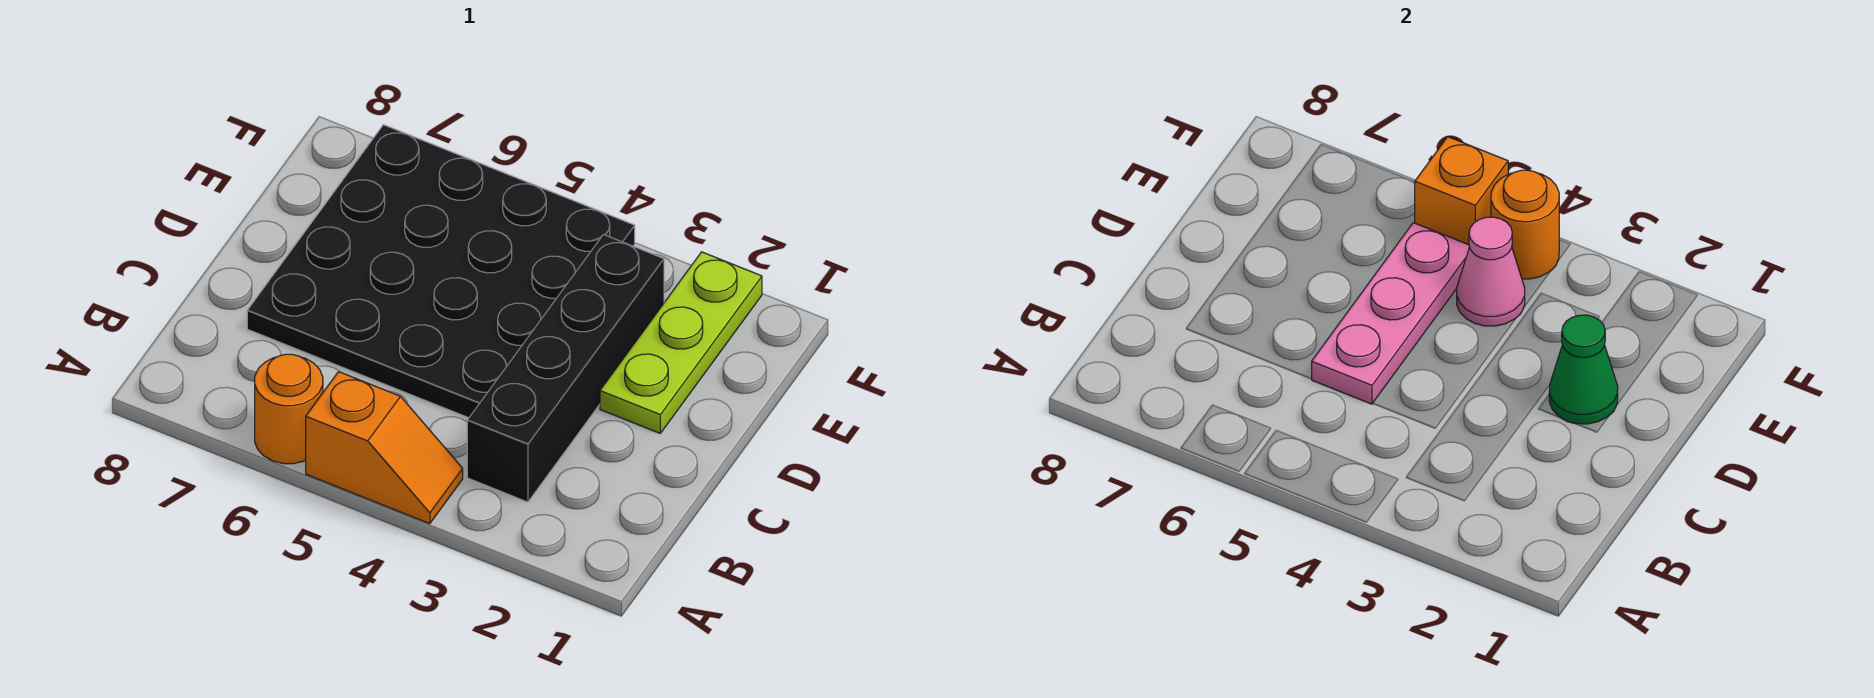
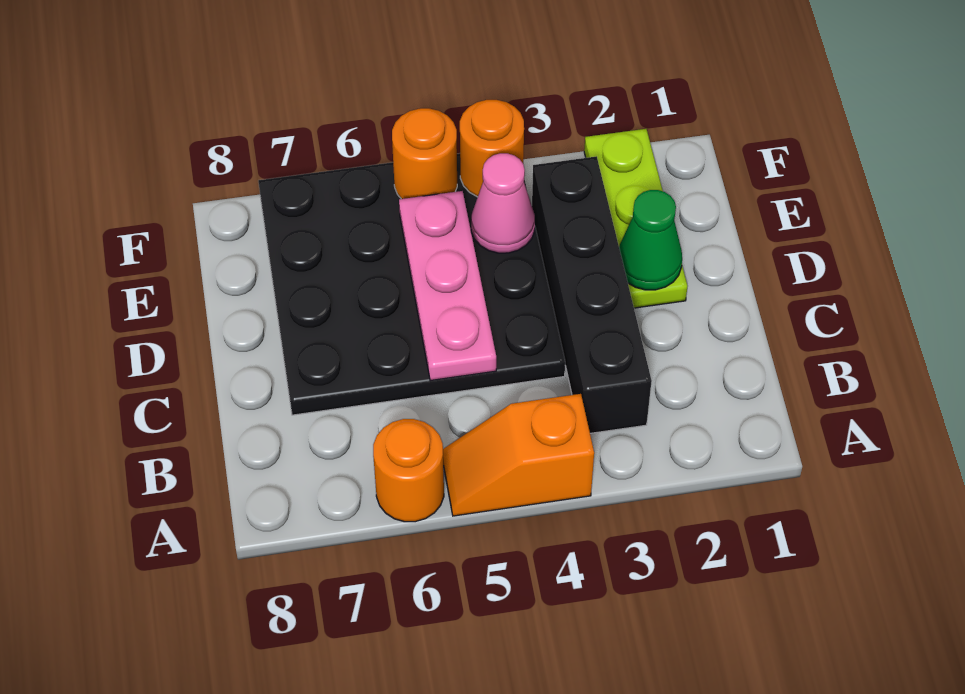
orange 1x2 slope [306,372,463,524] -> orange 1x2 slope turned to [443,394,594,516]
orange 1x1 brick [1415,137,1508,245] -> orange 1x1 round brick [392,108,457,199]

